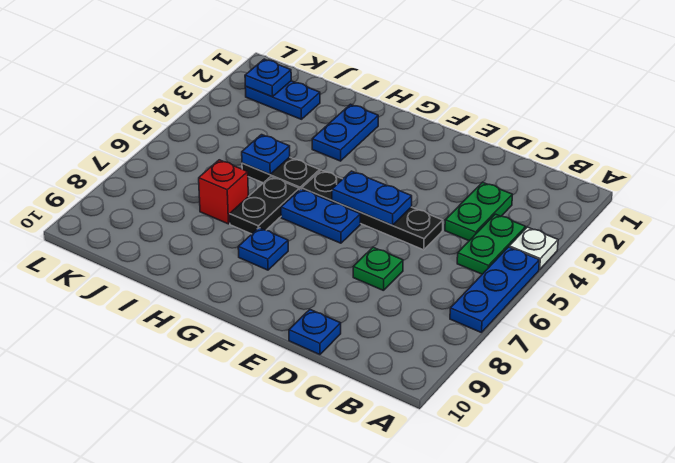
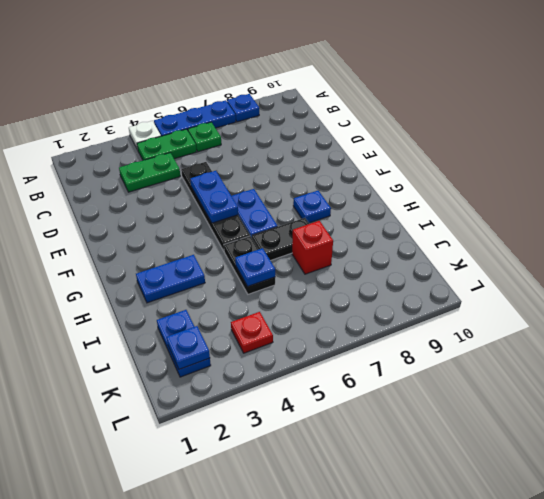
green 1x1 plate [353,247,403,291] -> green 1x1 plate moved to [188,122,221,152]
blue 1x1 plate [289,310,341,355] -> blue 1x1 plate moved to [227,94,259,122]
none -> red 1x1 plate [231,312,273,353]

